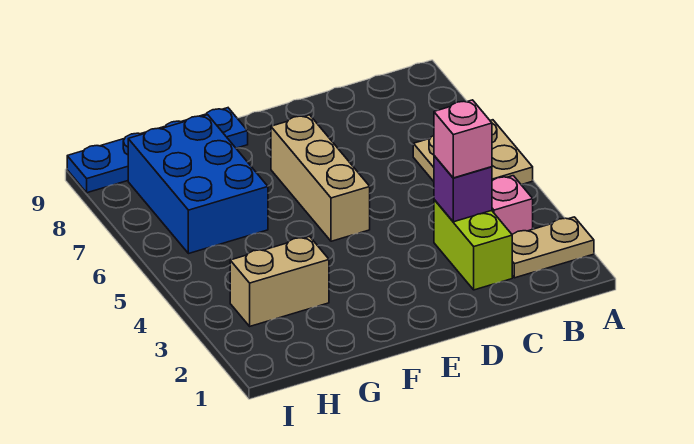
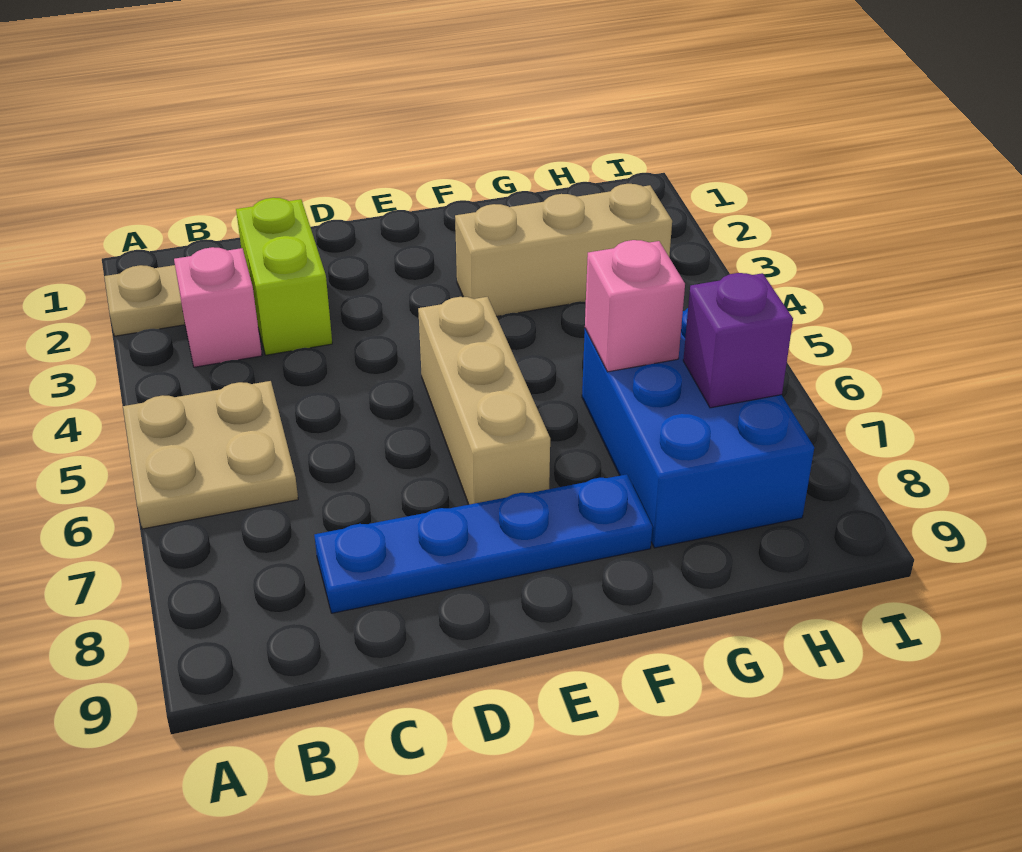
purple 1x1 brick [434,156,492,222] -> purple 1x1 brick moved to [683,273,793,408]
pink 1x1 brick [434,100,492,178] -> pink 1x1 brick moved to [585,240,685,372]
blue 1x4 plate [67,108,248,193] -> blue 1x4 plate moved to [314,474,652,613]
tan 1x2 brick [230,236,329,326] -> tan 1x3 brick [455,184,672,316]

